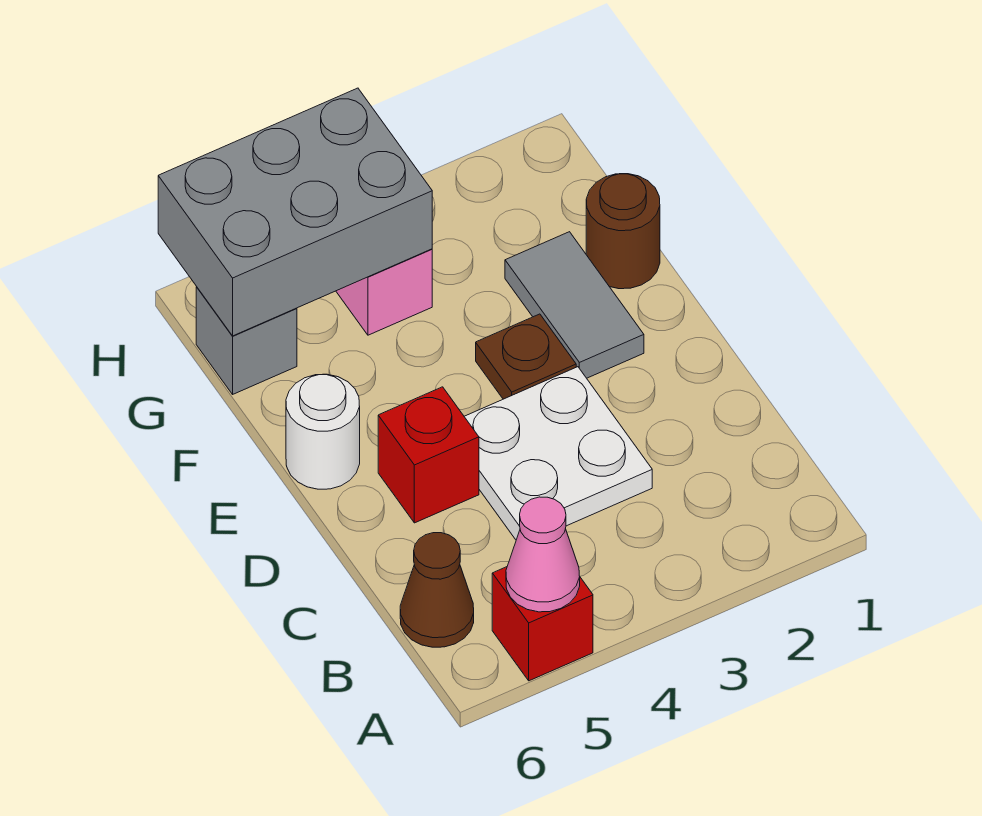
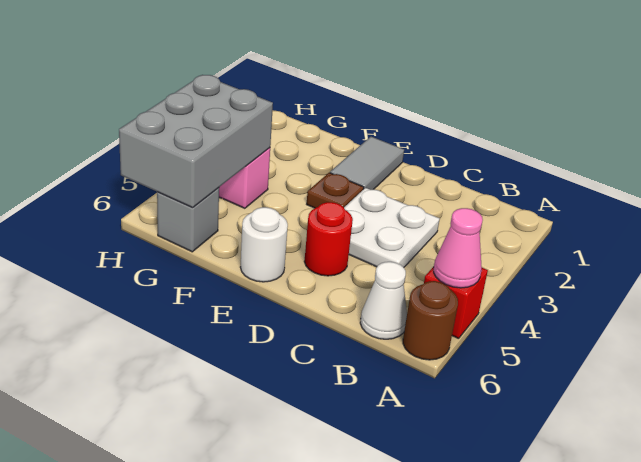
brown 1x1 cone [400,533,474,647] -> white 1x1 cone [360,262,407,339]
red 1x1 brick [378,387,479,523] -> red 1x1 round brick [304,202,353,276]
grey 1x2 tile [505,232,644,378] -> grey 1x2 tile turned to [330,137,404,190]
brown 1x1 round brick [586,174,660,289] -> brown 1x1 round brick moved to [403,281,458,360]

